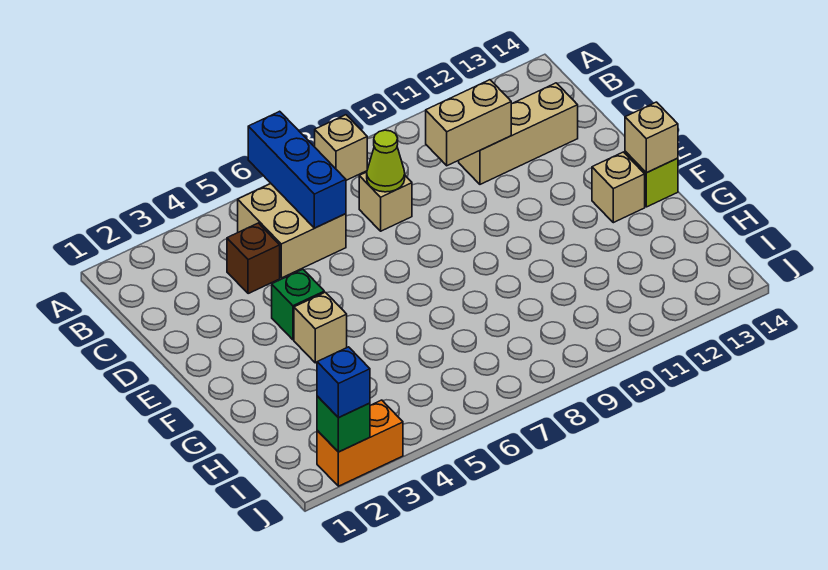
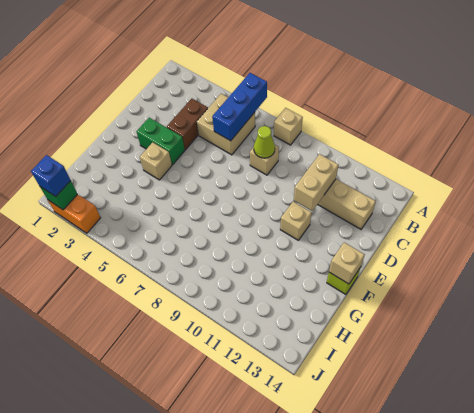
brown 1x1 brick [227,223,280,294] -> brown 1x2 brick [167,99,208,150]
tan 1x2 brick [426,80,511,166] -> tan 1x2 brick turned to [294,154,338,211]
green 1x1 brick [272,269,324,340] -> green 1x2 brick [137,118,185,165]
tan 1x1 brick [592,152,645,223] -> tan 1x1 brick moved to [280,202,312,240]

